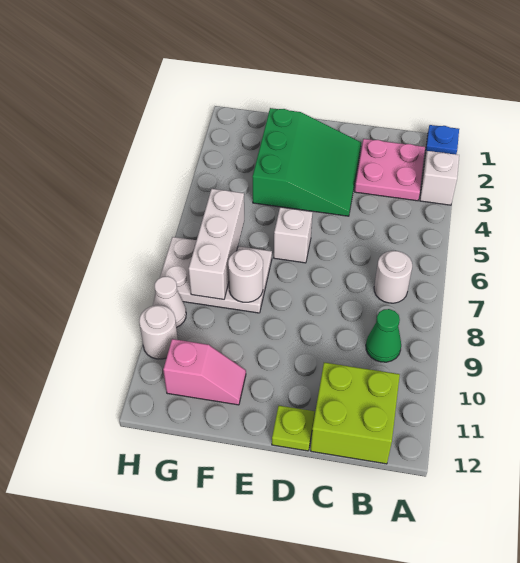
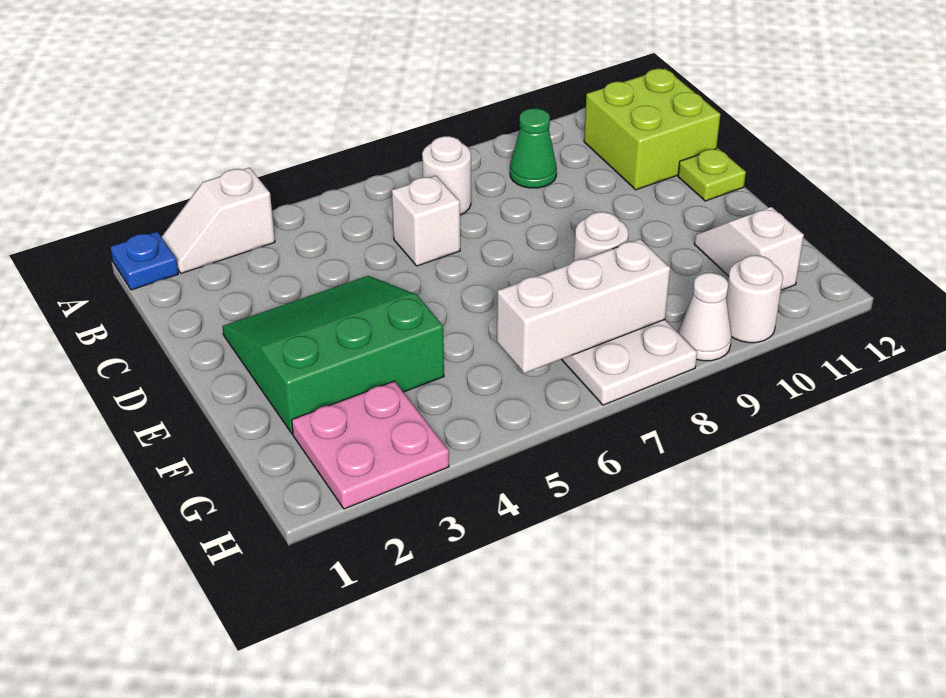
pink 2x2 plate [355,139,425,201] -> pink 2x2 plate moved to [292,381,449,509]
white 1x1 brick [274,207,313,263] -> white 1x1 brick moved to [392,176,460,266]
pink 1x2 slope [163,339,246,405] -> white 1x2 slope [694,207,804,290]

